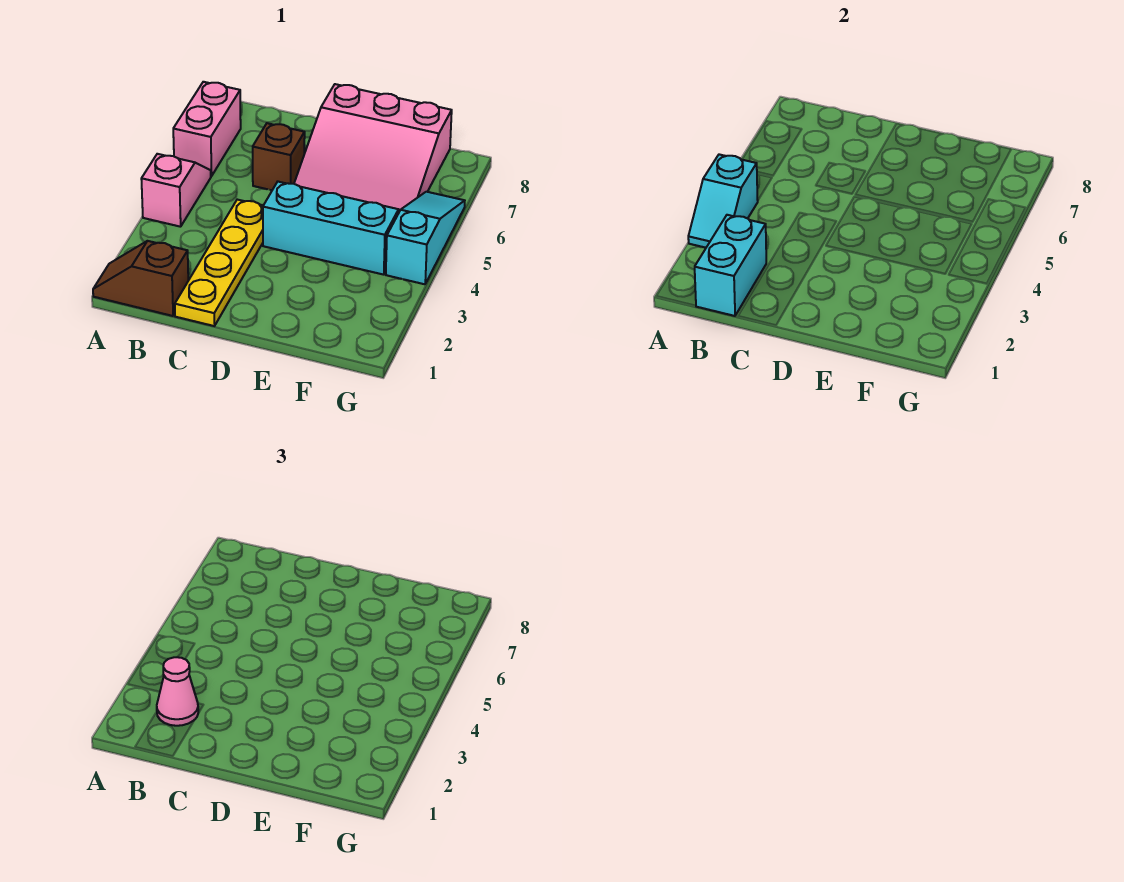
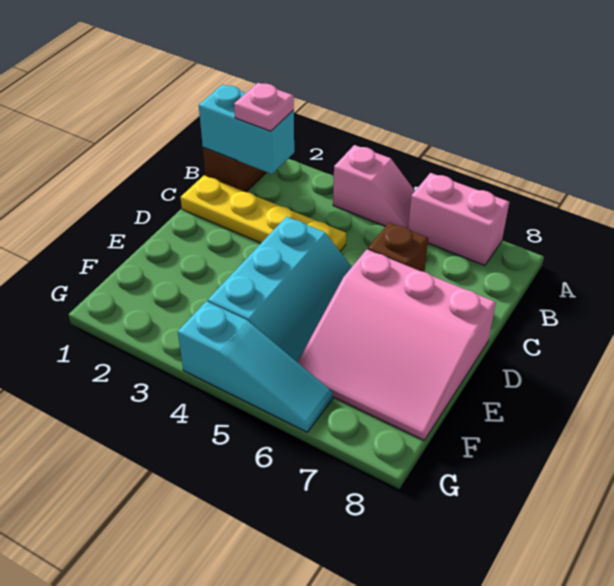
cyan 1x2 slope [688,154,758,248] -> none
pink 1x1 cone [157,657,198,726] -> pink 1x1 plate [234,83,294,131]
pink 3x3 slope [294,84,452,210] -> pink 3x3 slope turned to [298,249,496,440]

